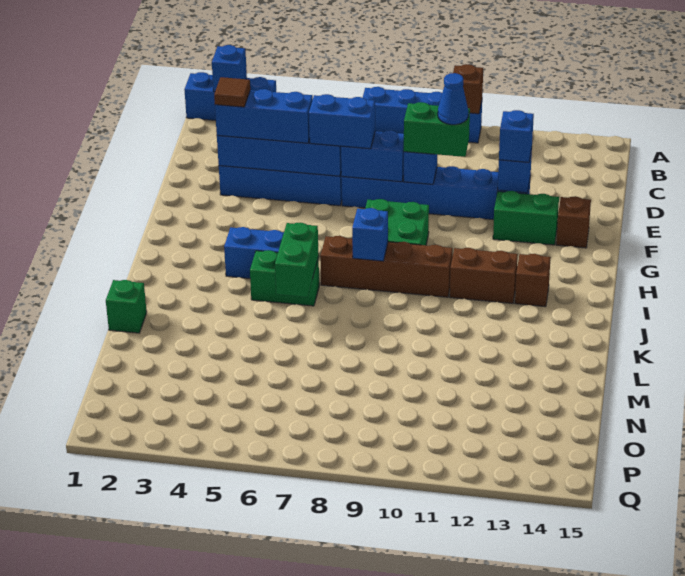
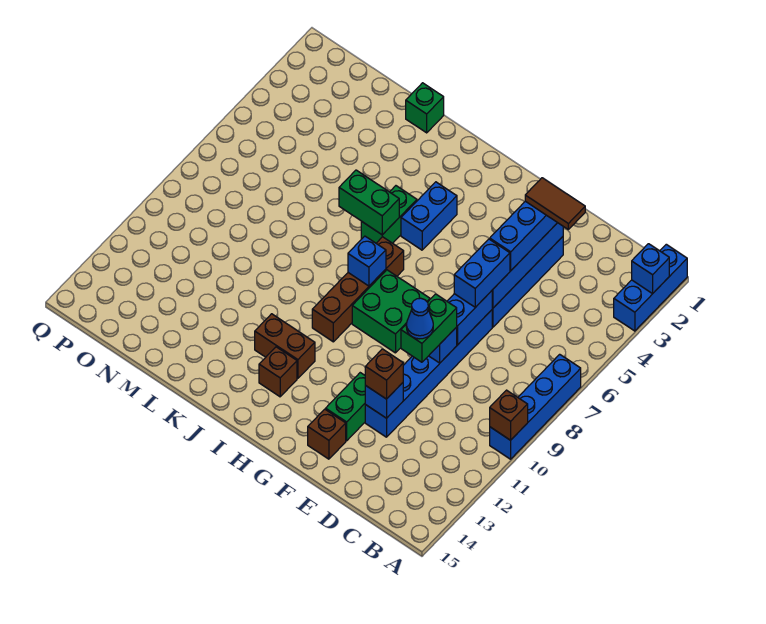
brown 1x1 tile [214,77,250,107] -> brown 1x2 tile [525,178,585,229]
blue 1x1 brick [499,110,534,162] -> brown 1x1 brick [365,349,403,399]
brown 1x2 brick [450,248,518,303] -> brown 1x2 brick turned to [255,314,315,378]

